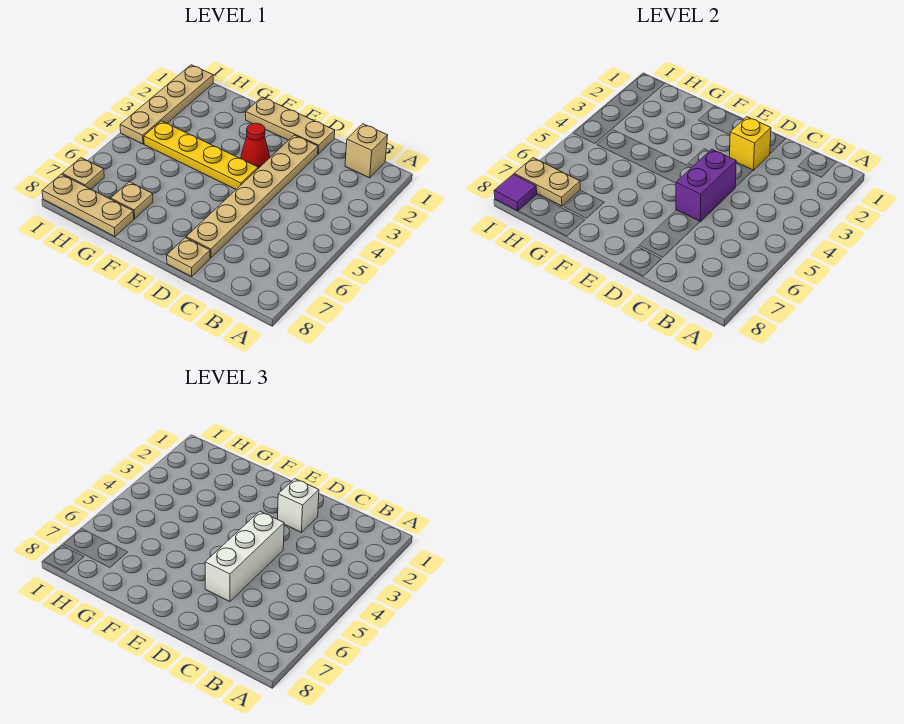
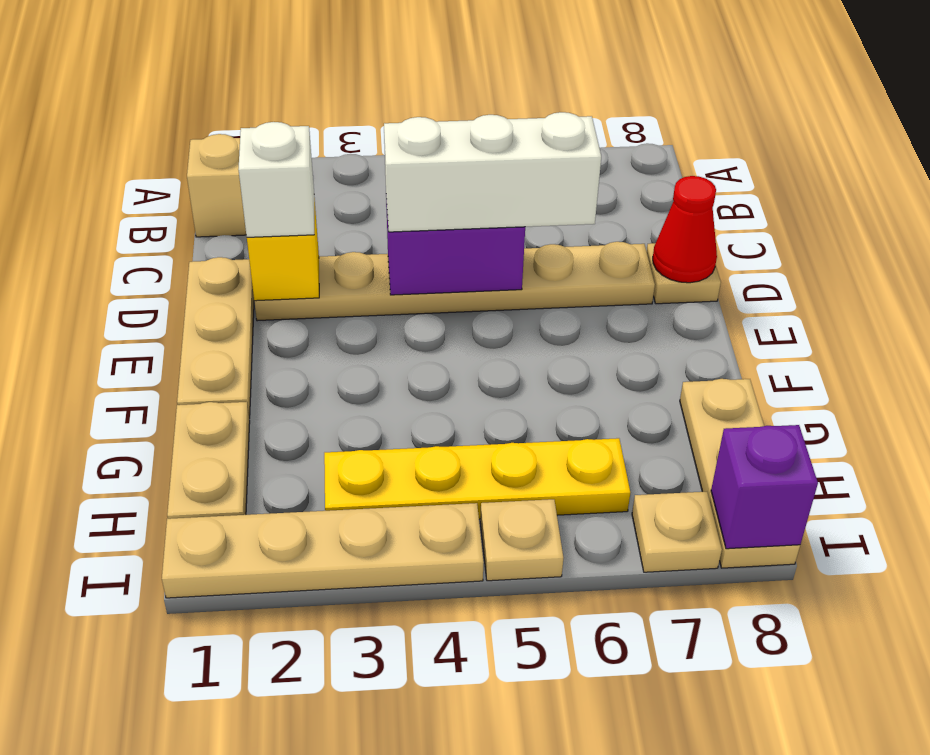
red 1x1 cone [241,123,270,169] -> red 1x1 cone moved to [653,176,717,283]
yellow 1x4 plate [144,121,258,189] -> yellow 1x4 plate turned to [324,438,630,519]
tan 1x1 plate [111,182,153,219] -> tan 1x1 plate moved to [480,499,563,581]
tan 1x2 plate [514,158,581,206] -> tan 1x2 plate moved to [167,402,250,519]
purple 1x1 tile [494,174,537,211] -> purple 1x1 brick [711,425,818,549]

